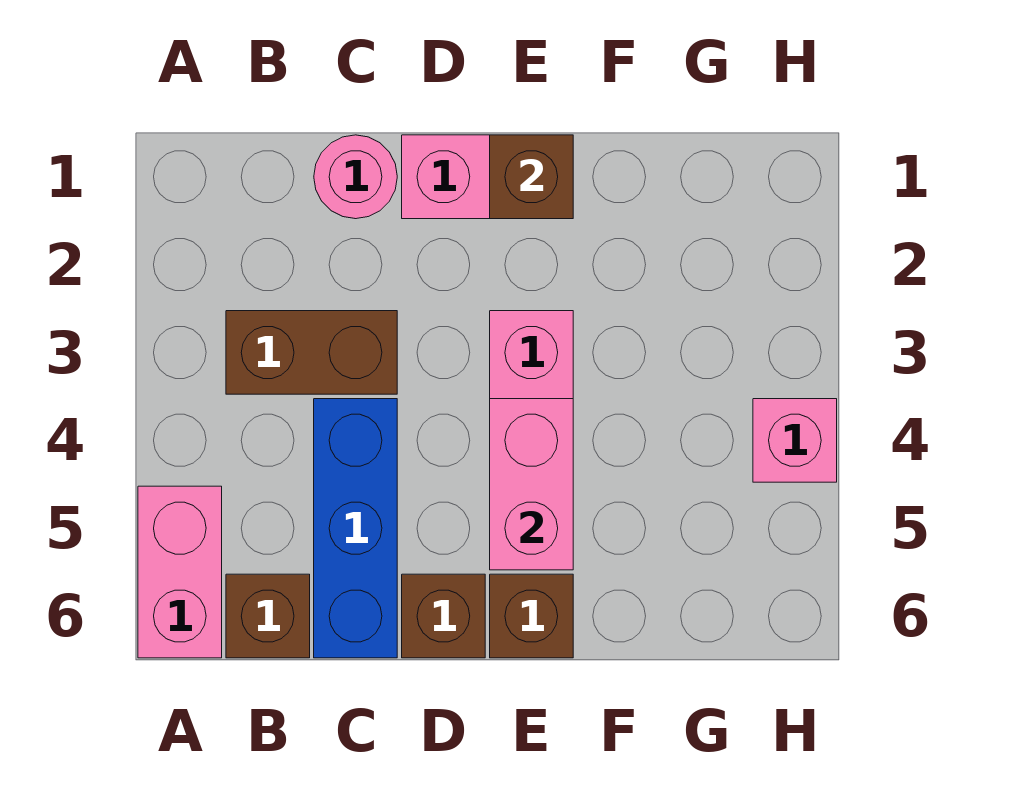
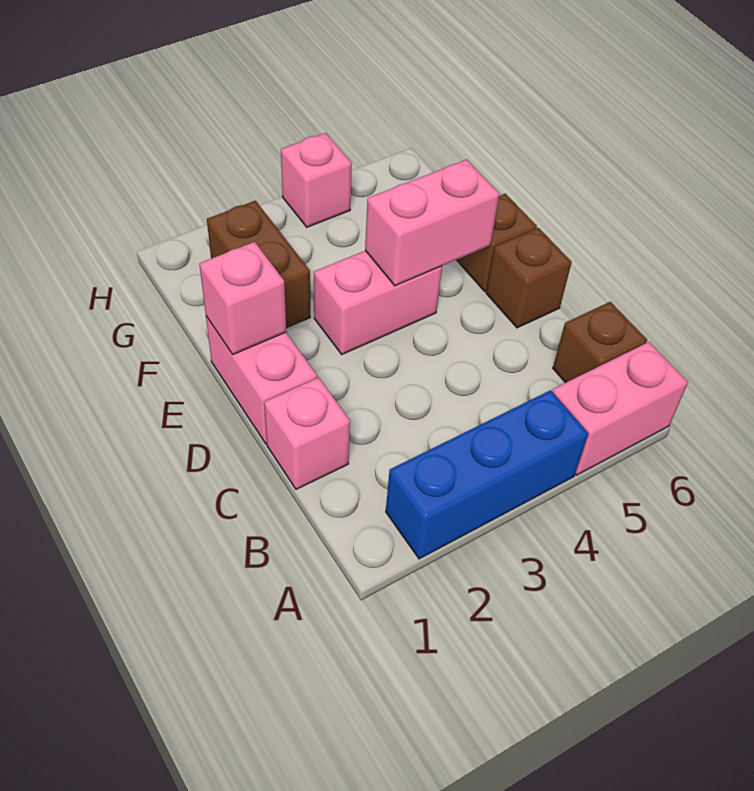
brown 1x2 brick [226,311,397,394] -> brown 1x2 brick moved to [207,201,310,328]
pink 1x1 round brick [314,135,397,219] -> pink 1x1 brick [264,377,350,489]
blue 1x3 brick [314,399,397,658] -> blue 1x3 brick moved to [386,390,588,559]
brown 1x1 brick [490,135,573,219] -> pink 1x1 brick [199,242,286,354]

